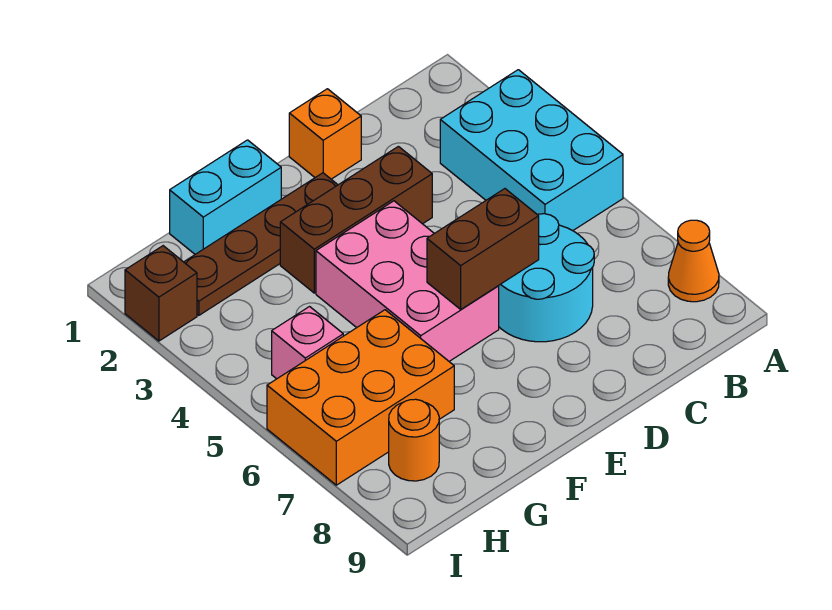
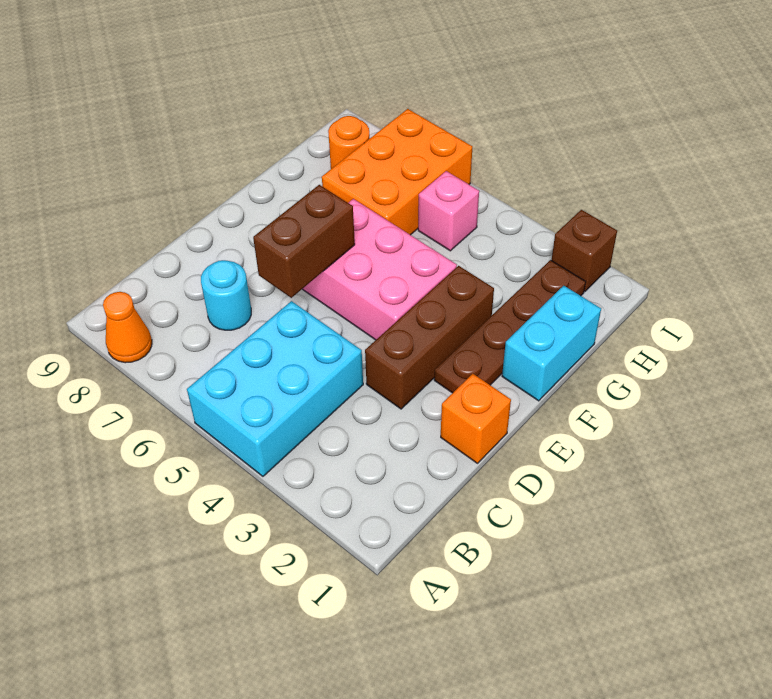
cyan 2x3 brick [440,70,623,231] -> cyan 2x3 brick turned to [187,301,363,476]
cyan 2x2 round brick [499,214,594,342] -> cyan 1x1 round brick [201,260,251,330]

